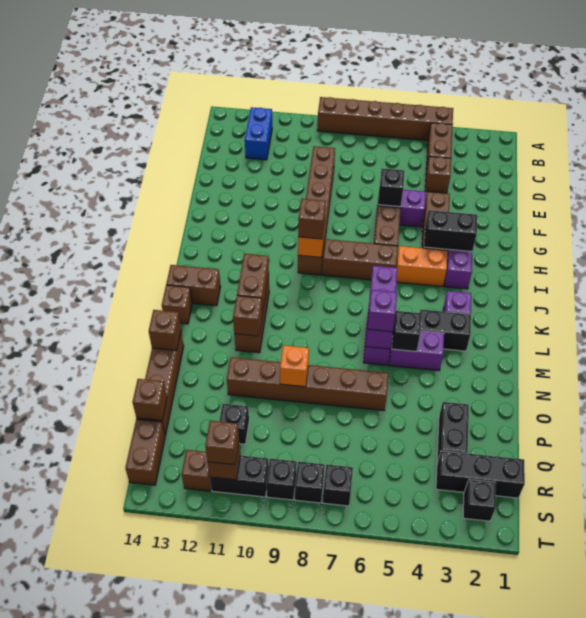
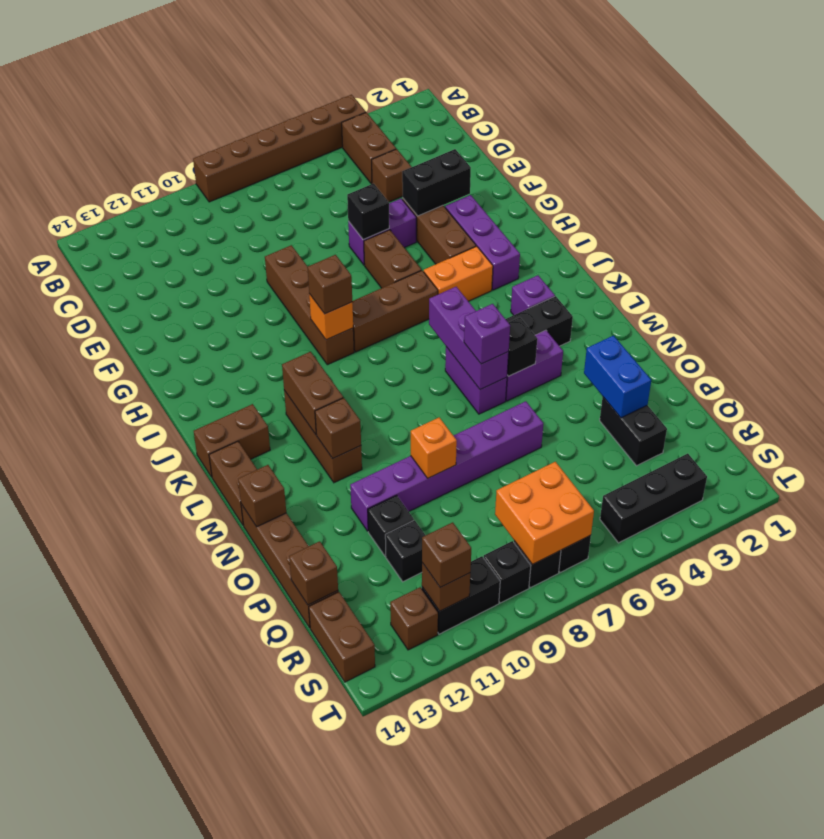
blue 1x2 brick [245,107,272,160] -> blue 1x2 brick moved to [584,336,651,418]
brown 1x6 brick [298,146,335,275] -> brown 1x4 brick [265,245,354,365]
black 1x2 brick [424,210,477,252] -> black 1x2 brick moved to [402,149,471,216]
brown 1x1 brick [162,285,192,324] -> brown 1x2 brick [209,441,257,526]
brown 1x6 brick [227,357,389,411] -> purple 1x6 brick [350,401,543,531]
black 1x3 brick [436,451,525,498] -> black 1x3 brick moved to [600,454,707,543]
none -> orange 2x2 brick [495,462,594,564]
black 1x1 brick [463,480,496,521] -> black 1x1 brick moved to [368,495,414,556]

